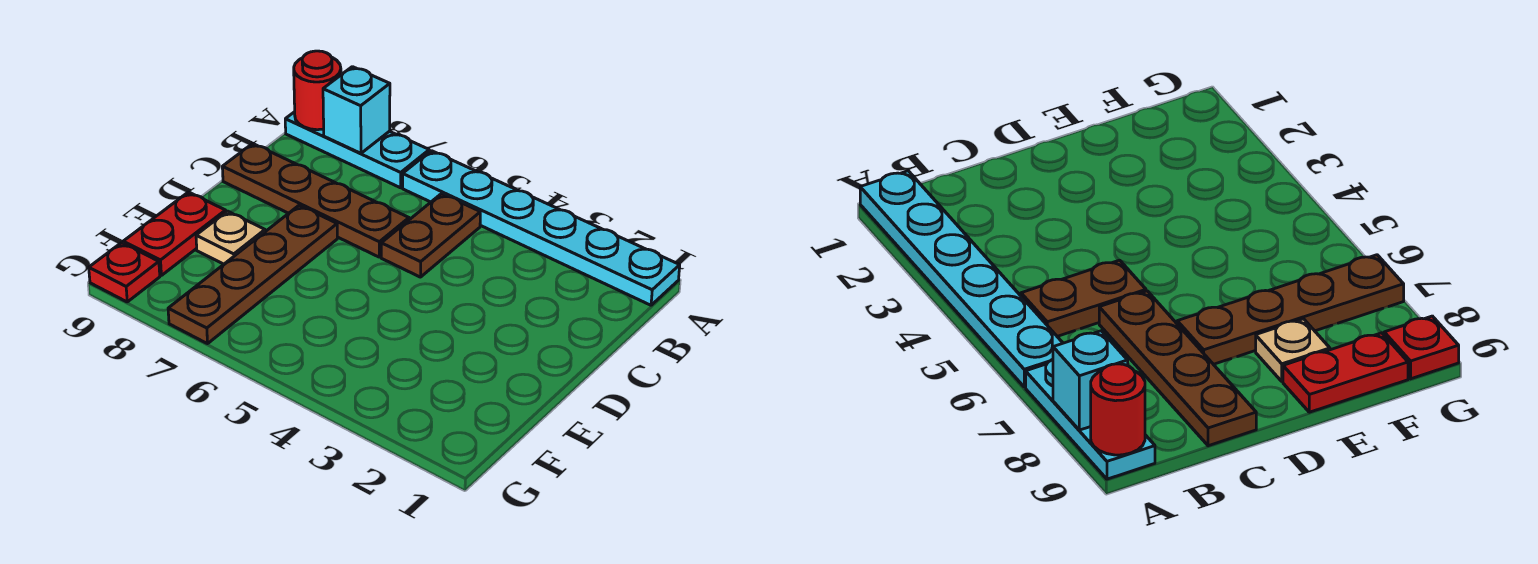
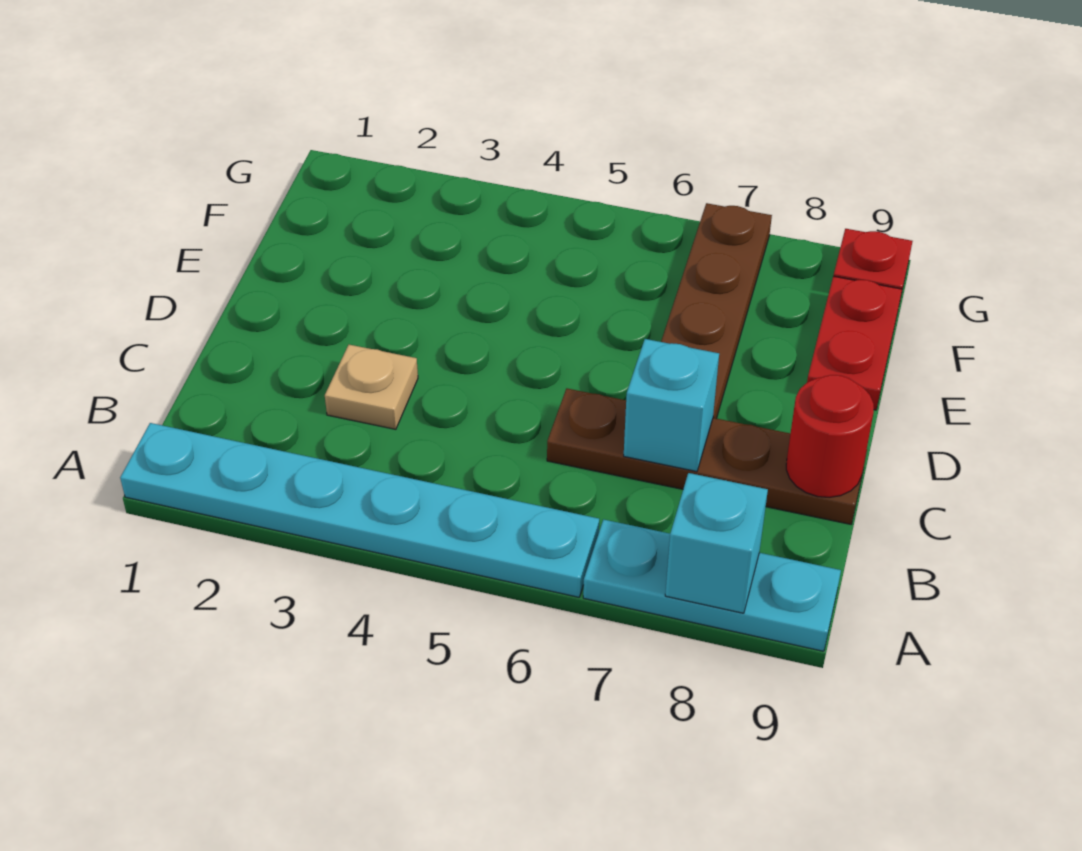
red 1x1 round brick [294,51,341,130] -> red 1x1 round brick moved to [786,375,874,498]
brown 1x2 plate [381,194,480,277] -> none
none -> cyan 1x1 brick [624,339,719,472]
tan 1x1 plate [196,211,265,264] -> tan 1x1 plate moved to [325,345,418,429]

